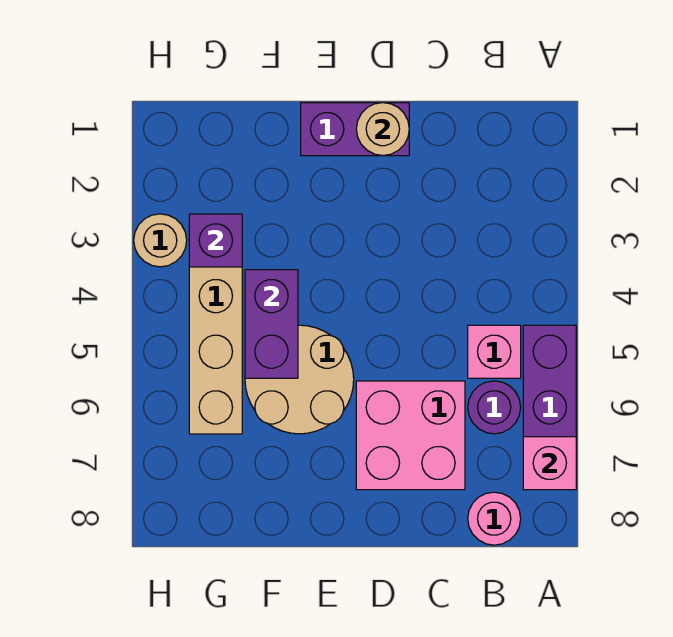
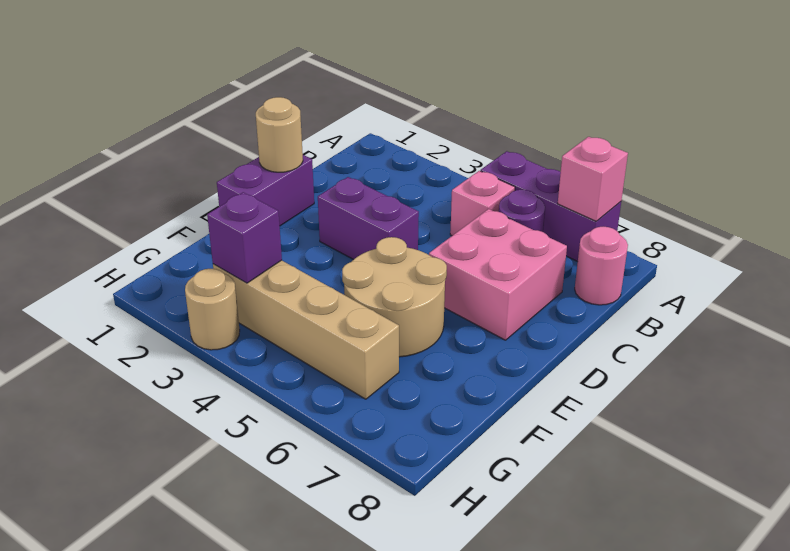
purple 1x2 brick [245,270,298,378] -> purple 1x2 brick moved to [318,177,419,260]

